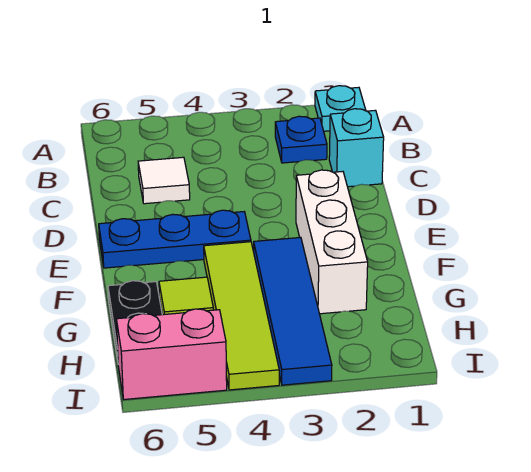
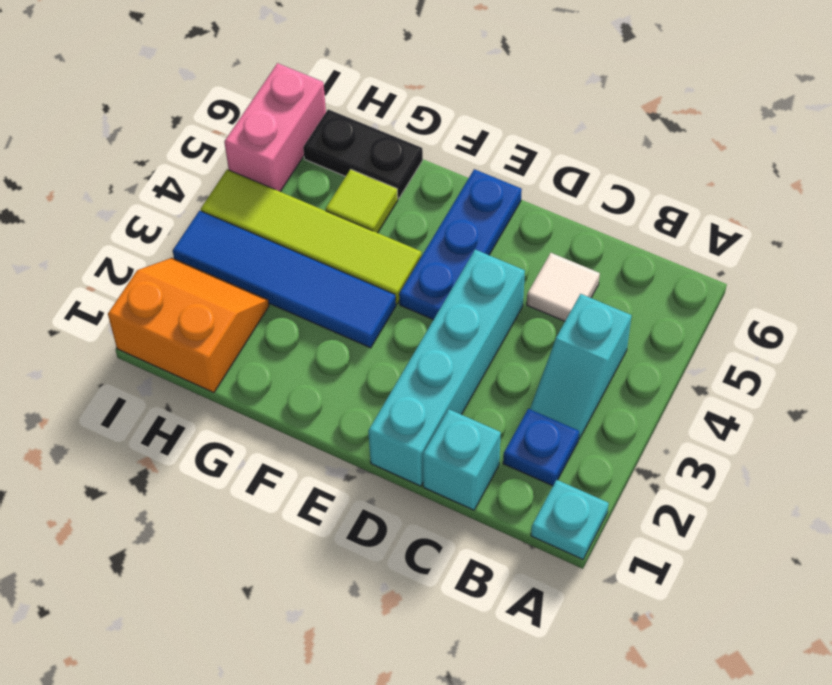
none -> cyan 1x2 slope [530,294,632,439]
none -> cyan 1x4 brick [368,250,525,486]
white 1x3 brick [296,170,368,314] -> none
none -> orange 2x2 slope [108,258,269,393]

